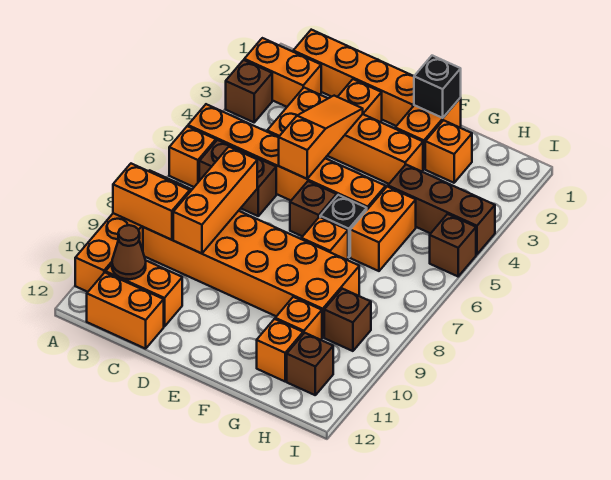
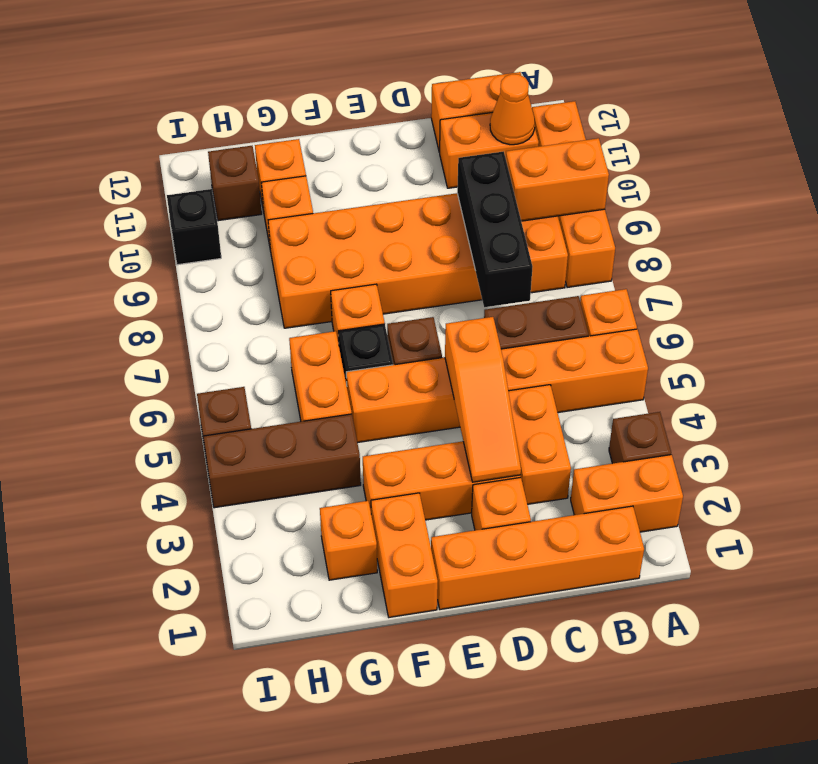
brown 1x1 cone [112,225,146,279] -> orange 1x1 cone [490,74,535,145]
orange 1x3 brick [173,147,257,253] -> black 1x3 brick [457,151,532,307]
black 1x1 brick [414,56,461,118] -> black 1x1 brick moved to [167,189,221,265]
brown 1x1 brick [324,289,371,351] -> none

